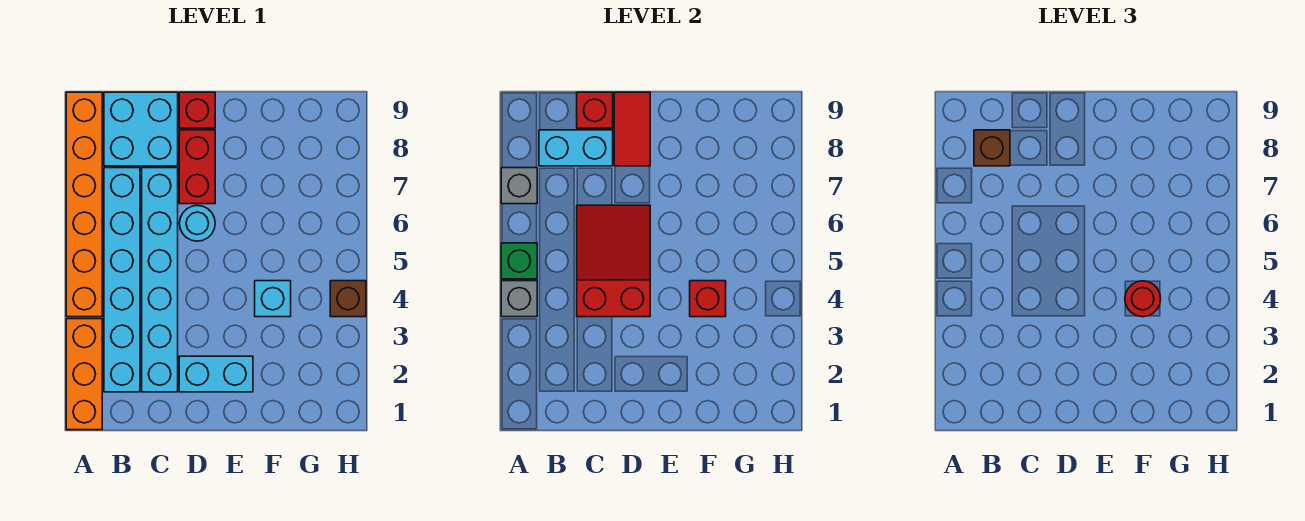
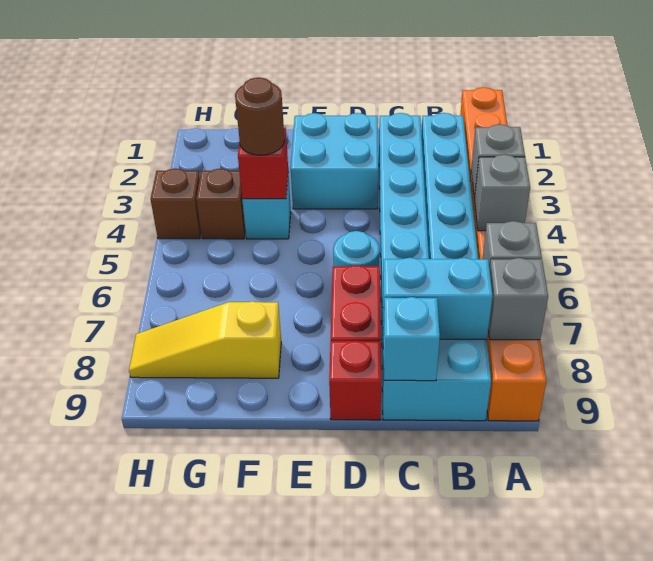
green 1x1 brick [501,243,537,279] -> grey 1x1 brick [474,155,530,231]
none -> grey 1x1 brick [488,258,548,340]
brown 1x1 brick [974,130,1010,166] -> brown 1x1 brick moved to [196,168,245,239]
red 2x3 slope [577,205,650,317] -> none
red 1x1 brick [577,92,613,128] -> cyan 1x1 brick [383,297,440,381]
cyan 1x2 brick [179,356,253,392] -> cyan 2x2 brick [291,113,378,209]
red 1x2 tile [614,92,650,166] -> none
red 1x1 round brick [1125,281,1161,317] -> brown 1x1 round brick [235,77,285,155]
none -> yellow 1x3 slope [129,301,281,378]

